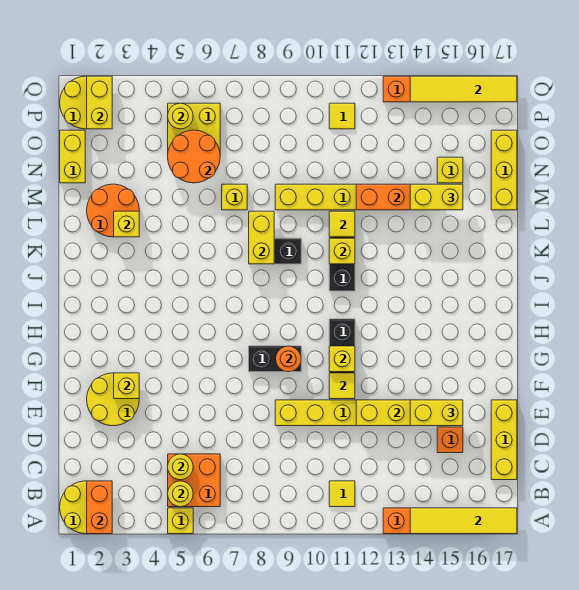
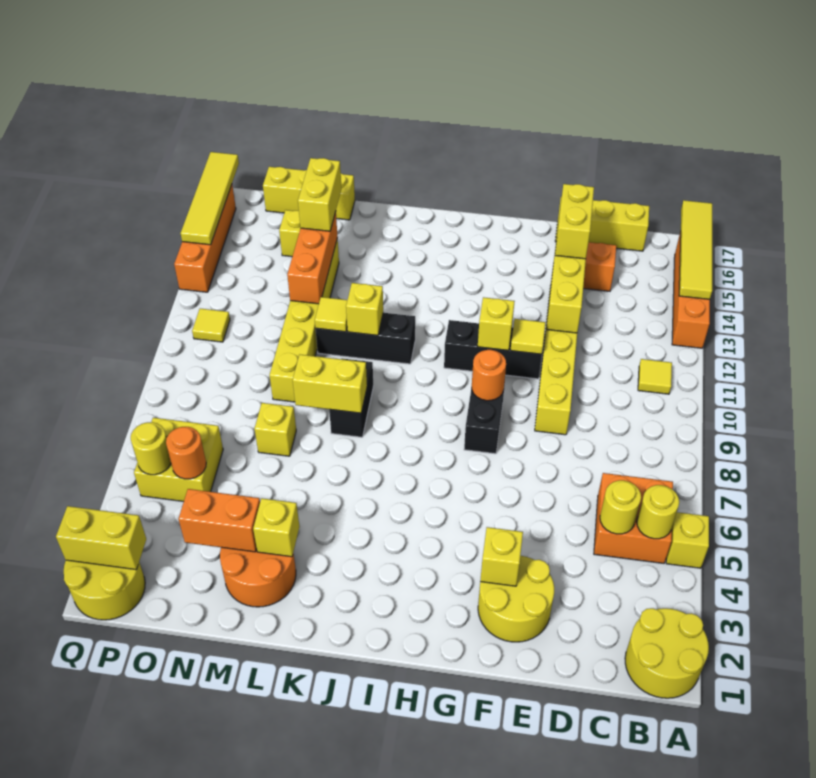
orange 1x2 brick [87,481,112,534] -> orange 1x2 brick moved to [179,489,260,552]
yellow 1x2 brick [60,130,85,183] -> none
orange 2x2 round brick [168,130,220,183] -> orange 1x1 round brick [166,427,206,479]

